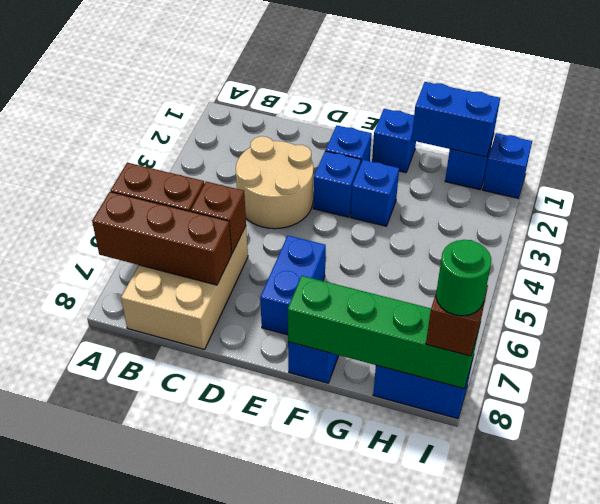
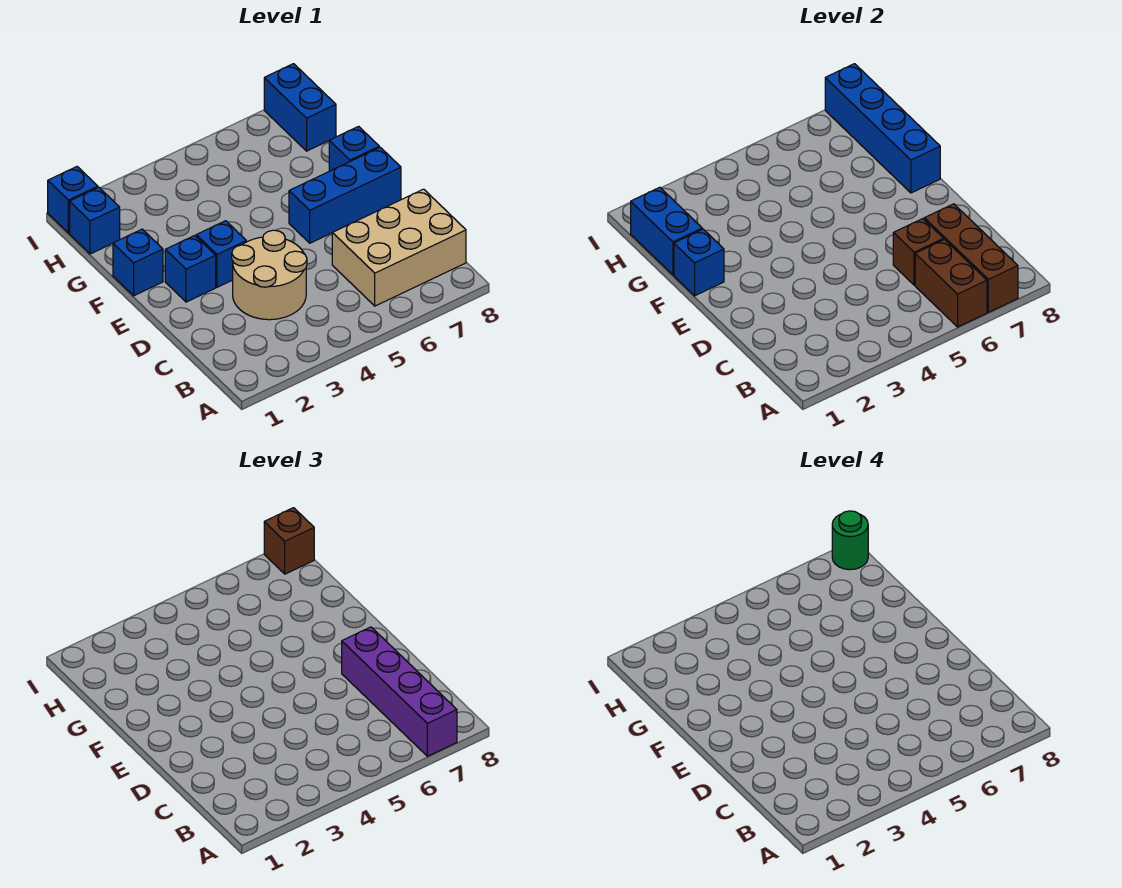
none -> purple 1x4 brick [342,627,457,756]
blue 1x2 brick [260,236,326,335] -> blue 1x3 brick [289,147,401,243]
blue 1x1 brick [351,160,399,226] -> blue 1x1 brick moved to [674,229,724,296]
green 1x4 brick [288,276,480,389] -> blue 1x4 brick [825,64,940,193]

